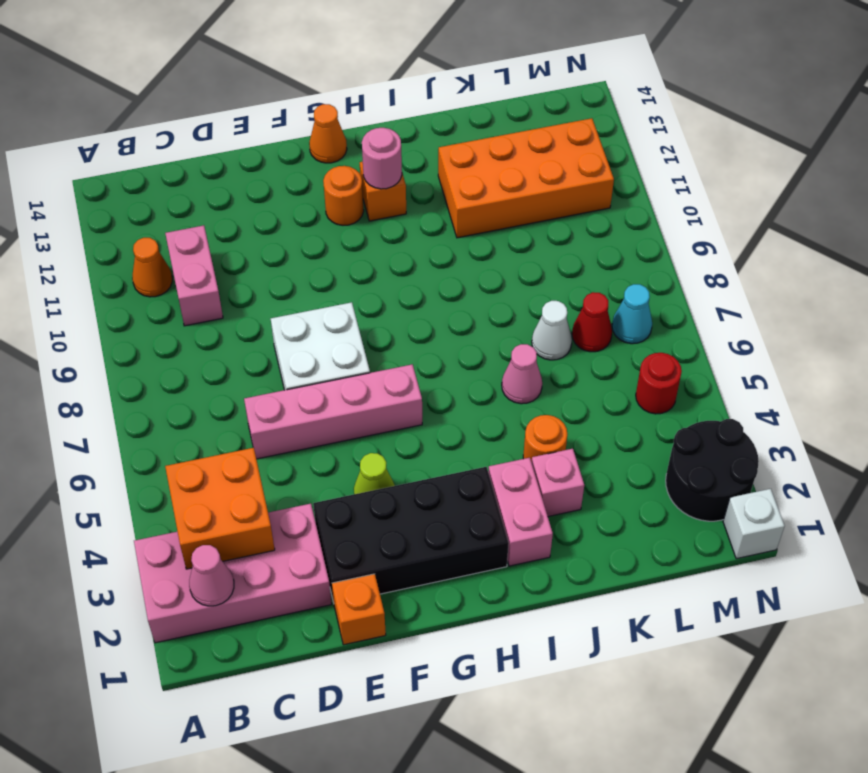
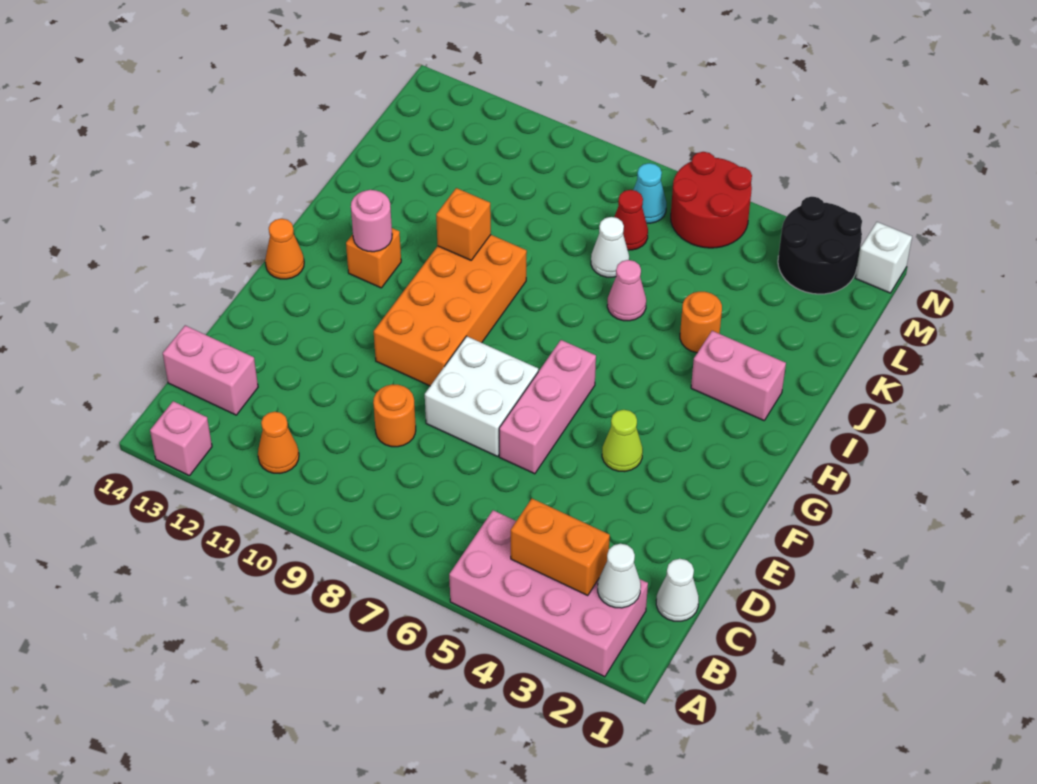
pink 2x4 brick [134,504,332,643] -> pink 2x4 brick turned to [449,510,648,677]
pink 1x1 cone [189,545,234,606] -> white 1x1 cone [598,544,641,608]
orange 2x2 brick [165,448,275,569] -> orange 1x2 brick [511,499,610,596]
none -> white 1x1 cone [656,559,699,621]
pink 1x2 brick [165,225,223,326] -> pink 1x2 brick moved to [163,325,258,415]
pink 1x4 brick [244,364,422,459] -> pink 1x3 brick [499,340,596,474]
orange 1x1 brick [332,574,386,645] -> orange 1x1 brick moved to [436,188,491,260]
black 2x4 brick [313,467,509,602] -> none
orange 1x1 round brick [323,166,364,225] -> orange 1x1 round brick moved to [373,384,416,447]
pink 1x1 brick [532,449,584,517] -> pink 1x1 brick moved to [150,401,212,476]
orange 2x4 brick [438,118,614,238] -> orange 2x4 brick moved to [374,235,527,386]
red 1x1 round brick [636,353,682,414] -> red 2x2 round brick [671,152,752,248]

